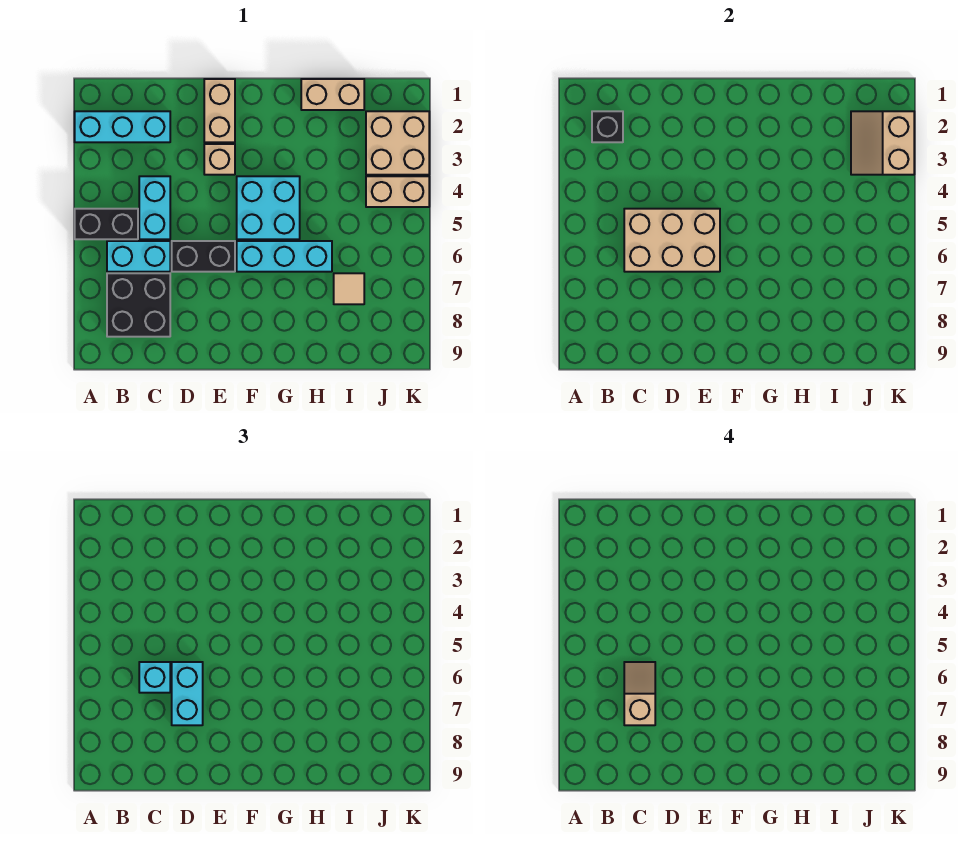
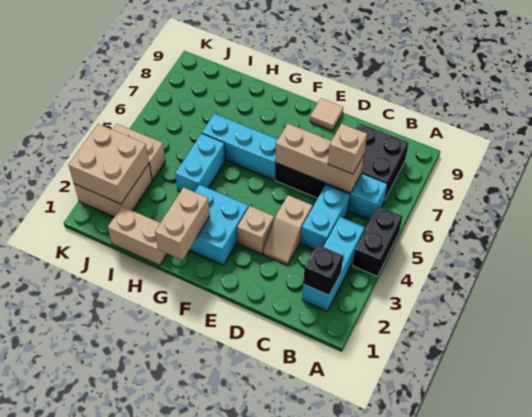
cyan 1x3 brick [75,111,170,142] -> cyan 1x3 brick turned to [302,217,365,311]
black 1x2 brick [75,209,138,239] -> black 1x2 brick turned to [353,206,403,276]
tan 2x3 brick [624,209,720,272] -> tan 1x3 brick [276,124,364,193]
cyan 1x1 brick [139,662,170,693] -> tan 1x1 brick [328,124,367,174]
tan 1x2 slope [624,662,655,725] -> tan 1x2 slope moved to [263,195,312,265]
cyan 1x2 brick [172,662,203,725] -> cyan 1x2 brick moved to [175,133,225,192]
tan 1x2 brick [204,79,235,142] -> tan 1x2 brick moved to [155,187,210,260]
cyan 2x2 brick [237,176,300,239] -> cyan 2x2 brick moved to [189,185,249,265]
tan 1x1 tile [334,273,364,304] -> tan 1x1 tile moved to [310,98,343,131]
tan 2x2 slope [851,111,914,175] -> tan 2x2 brick [68,124,149,204]

